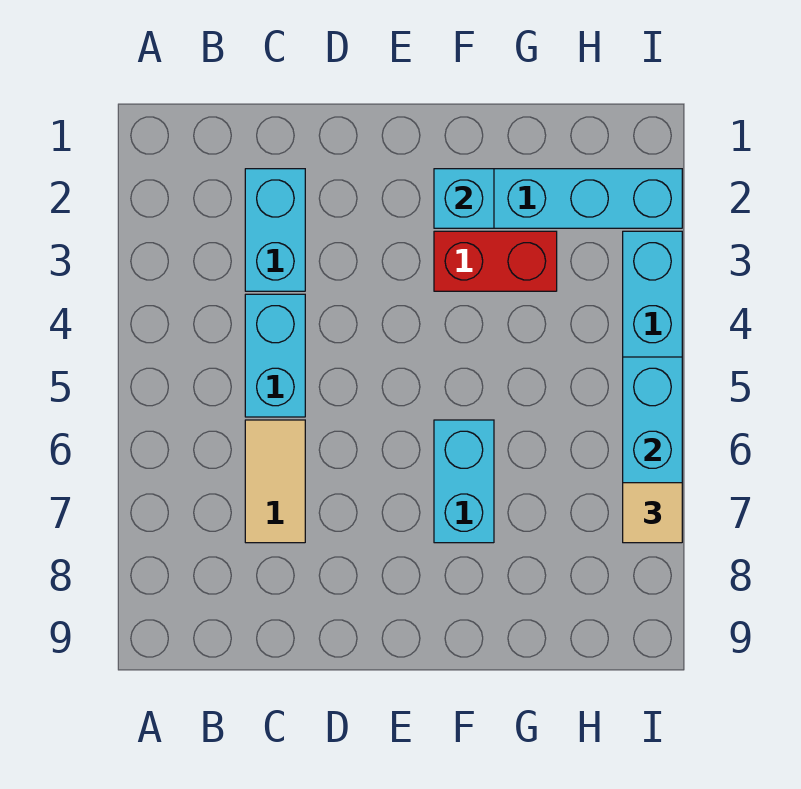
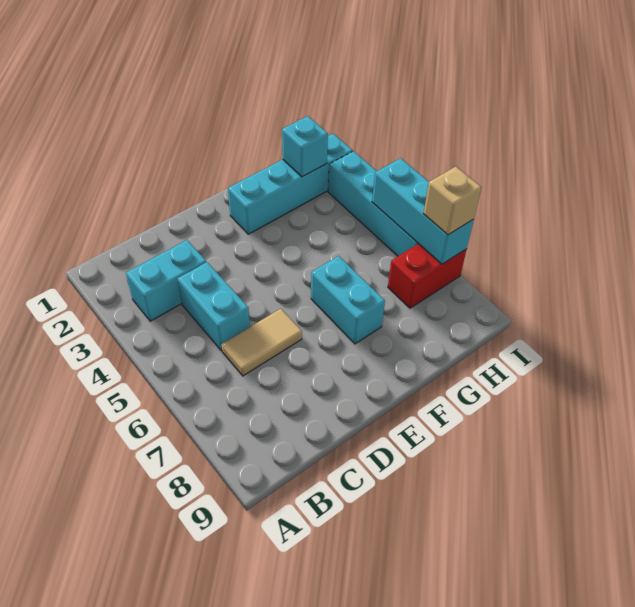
cyan 1x2 brick [245,169,305,291] -> cyan 1x2 brick turned to [126,240,206,321]
tan 1x2 tile [245,420,305,543] -> tan 1x2 tile turned to [222,309,302,376]
cyan 1x1 brick [434,169,494,228] -> cyan 1x1 brick moved to [282,116,328,177]
red 1x2 brick [434,231,557,291] -> red 1x2 brick moved to [388,244,467,308]
tan 1x1 tile [623,483,682,543] -> tan 1x1 brick [424,166,481,235]

